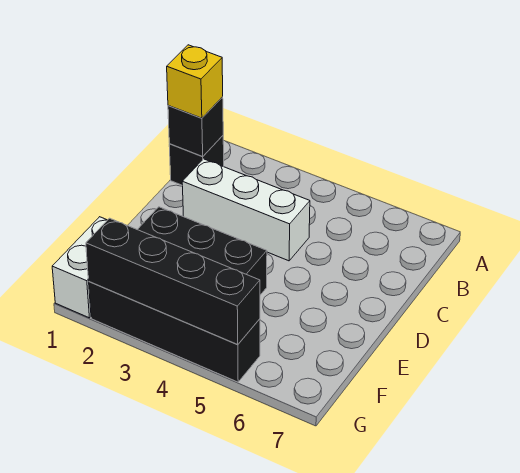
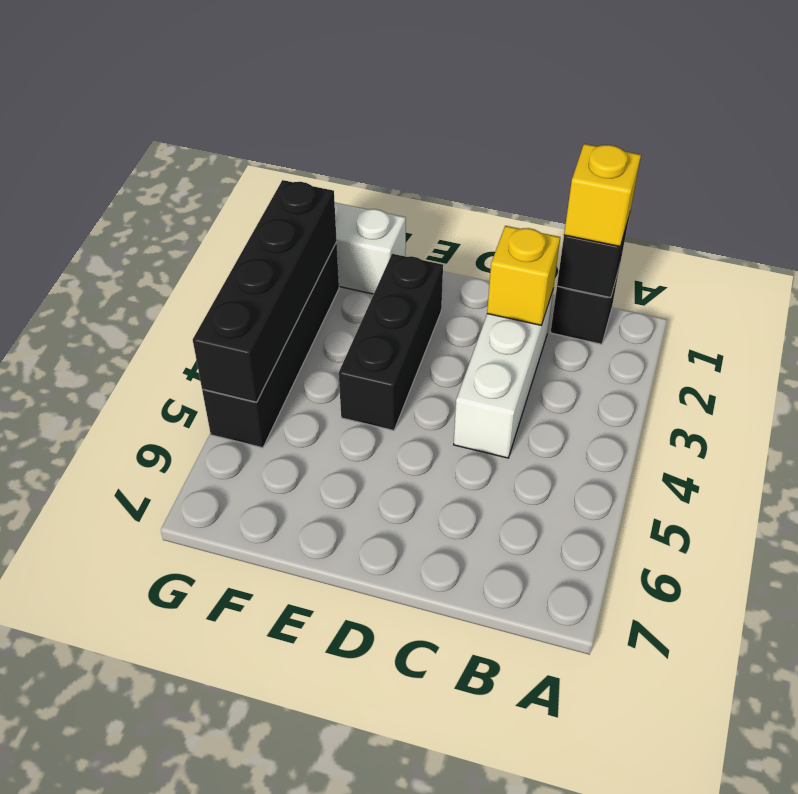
none -> yellow 1x1 brick [487,226,560,325]

